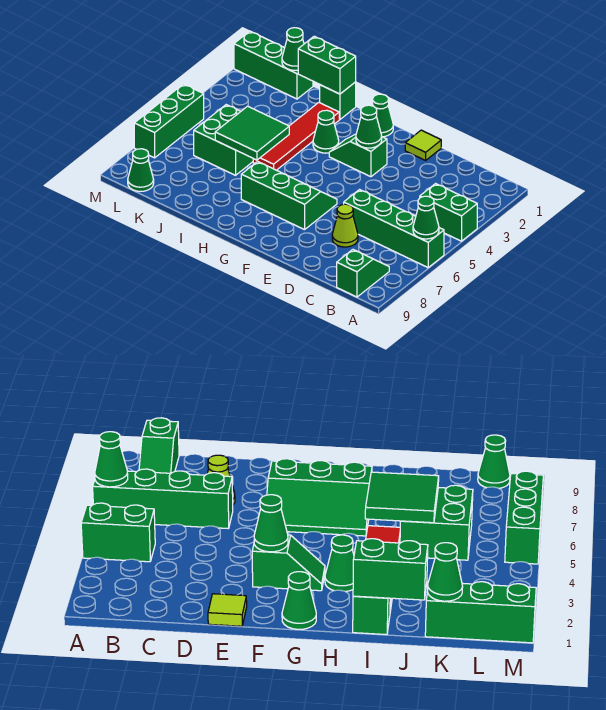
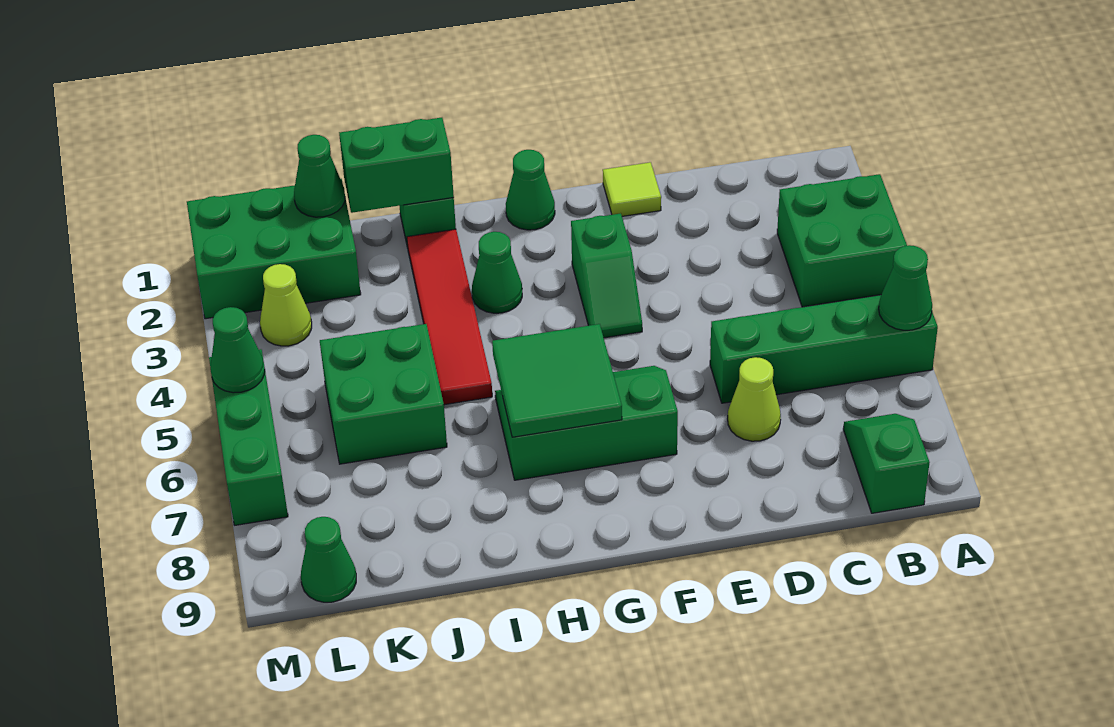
green 1x2 brick [420,184,477,241] -> green 2x2 brick [777,174,907,307]
green 1x2 slope [329,134,387,177] -> green 1x2 slope turned to [571,213,642,338]
green 1x1 cone [356,105,382,148] -> green 1x1 cone moved to [210,307,265,393]
green 2x2 tile [215,106,289,160] -> green 2x2 tile moved to [492,324,622,437]
green 1x3 brick [234,31,313,99] -> green 2x3 brick [187,179,361,319]
none -> lime 1x1 cone [260,264,312,346]

